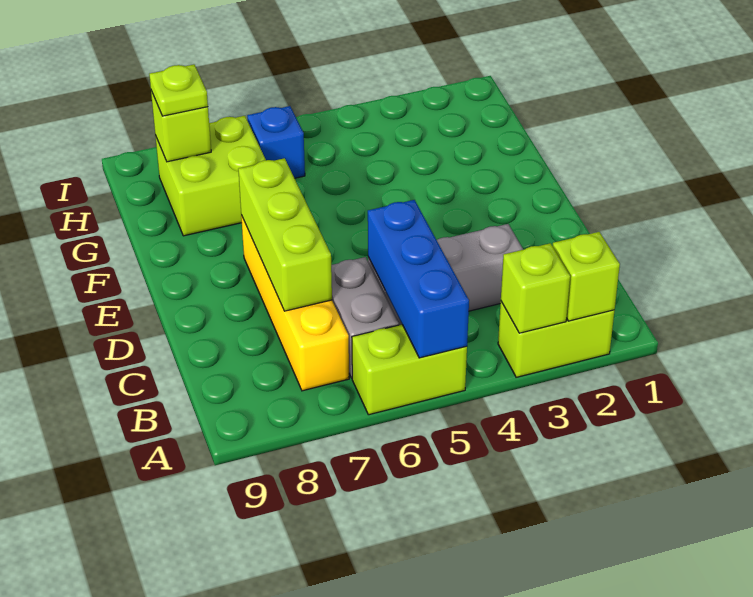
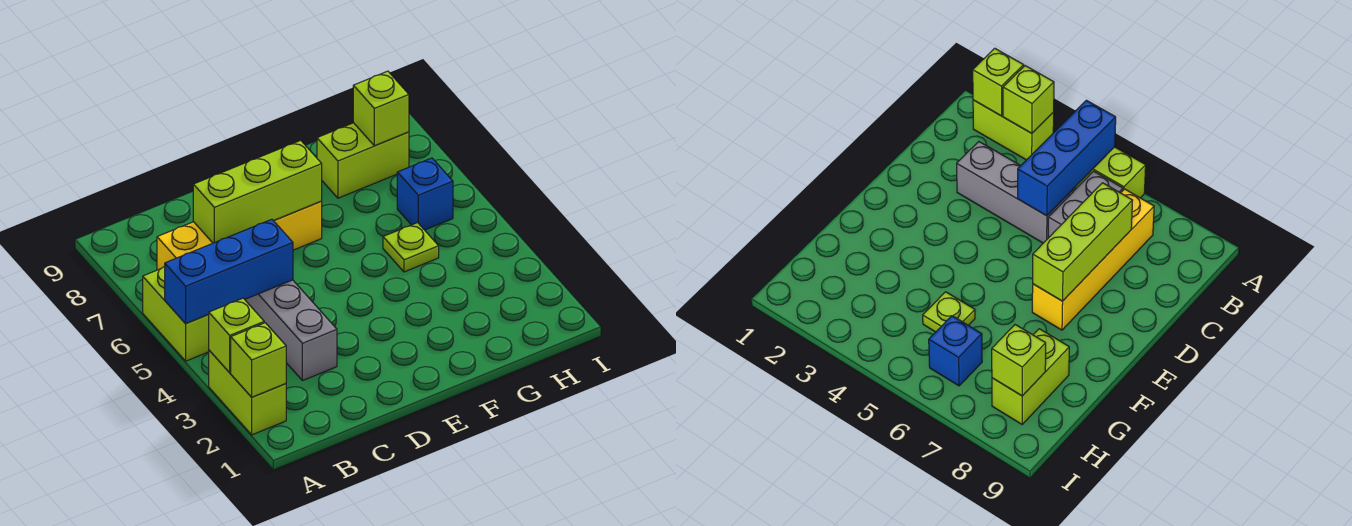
lime 2x2 brick [155,116,266,236] -> lime 1x2 brick [317,123,409,198]
lime 1x1 plate [149,64,208,116] -> lime 1x1 plate moved to [383,223,439,272]

